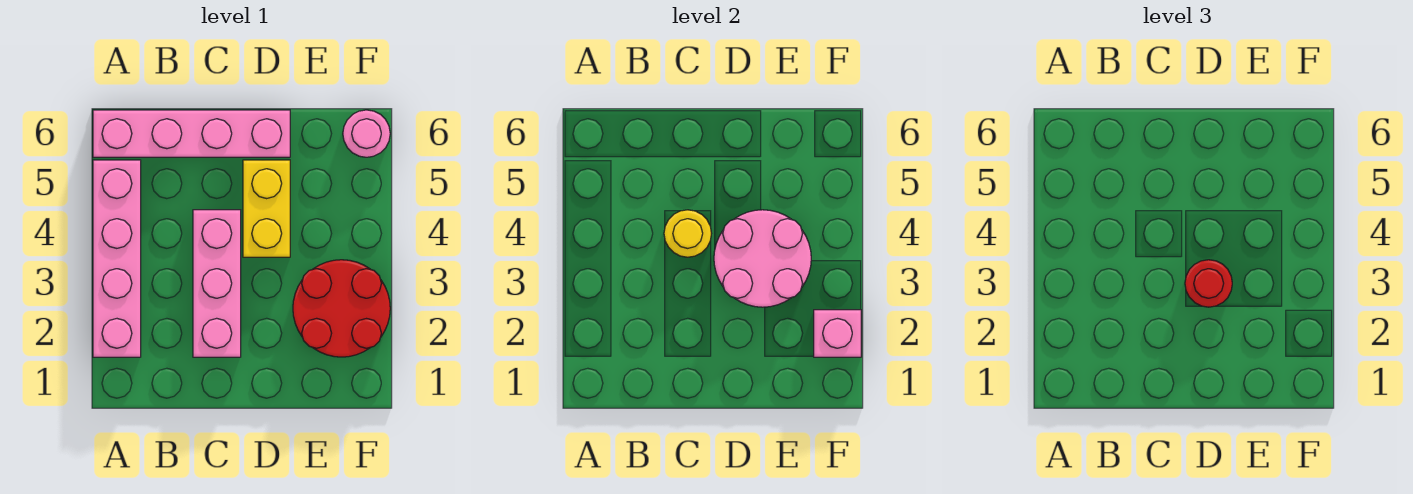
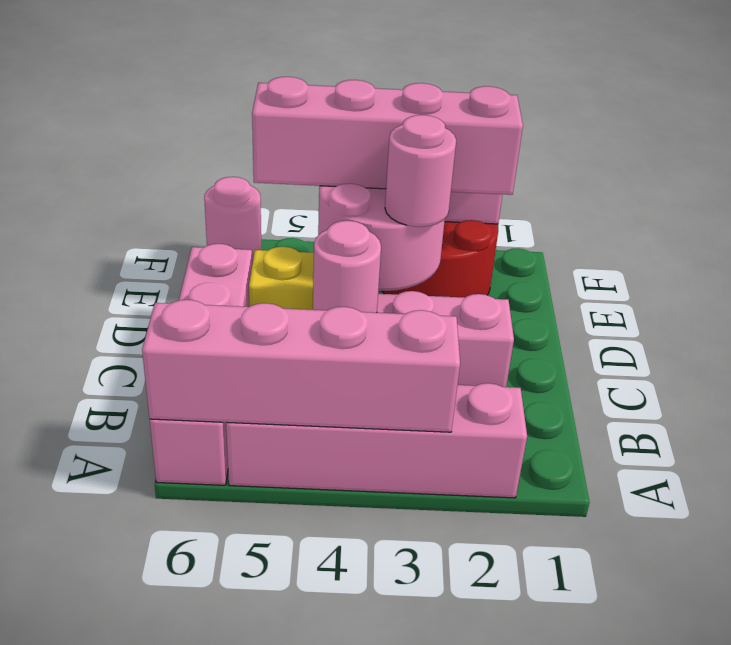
none -> pink 1x4 brick [142,300,460,432]
yellow 1x1 round brick [664,210,711,257] -> pink 1x1 round brick [313,221,381,313]
red 1x1 round brick [1185,260,1232,307] -> pink 1x1 round brick [385,115,456,227]
none -> pink 1x4 brick [252,77,523,195]

